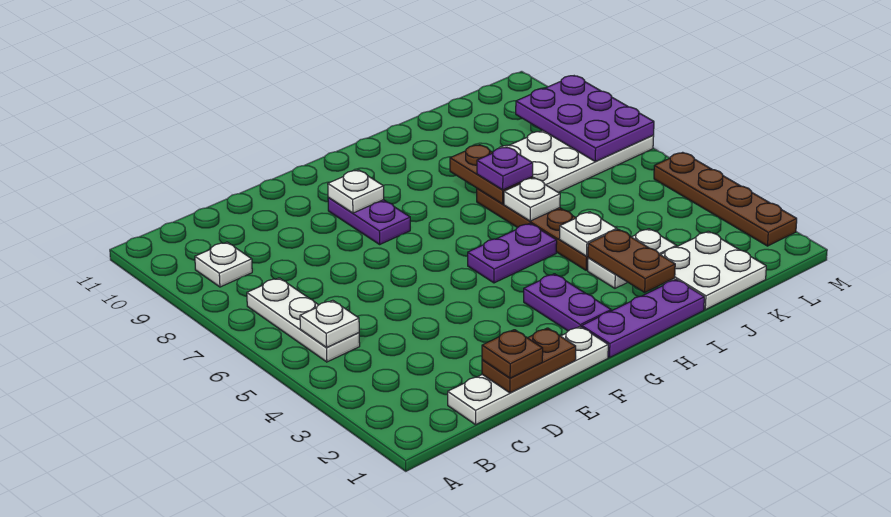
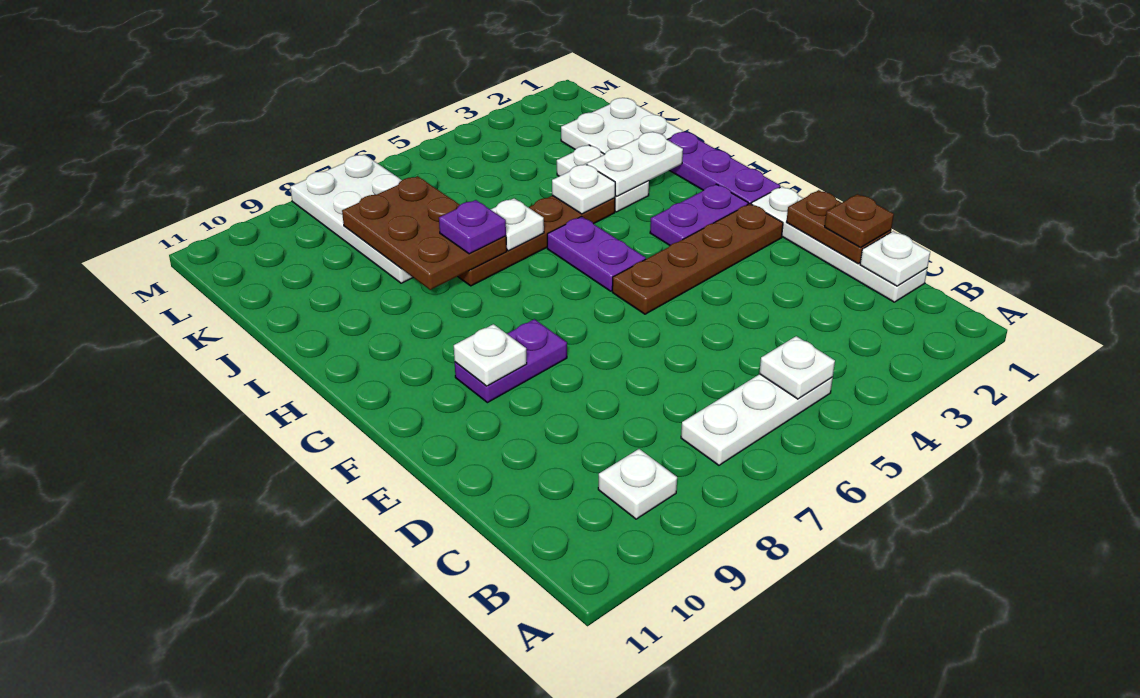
none -> white 1x1 plate [860,231,930,286]
brown 1x2 plate [588,229,675,292] -> white 1x2 plate [587,132,683,196]
brown 1x2 plate [450,145,533,204] -> brown 2x3 plate [342,176,507,290]
purple 2x3 plate [516,76,654,161] -> none
brown 1x4 plate [654,152,797,246] -> brown 1x4 plate moved to [612,204,783,314]

